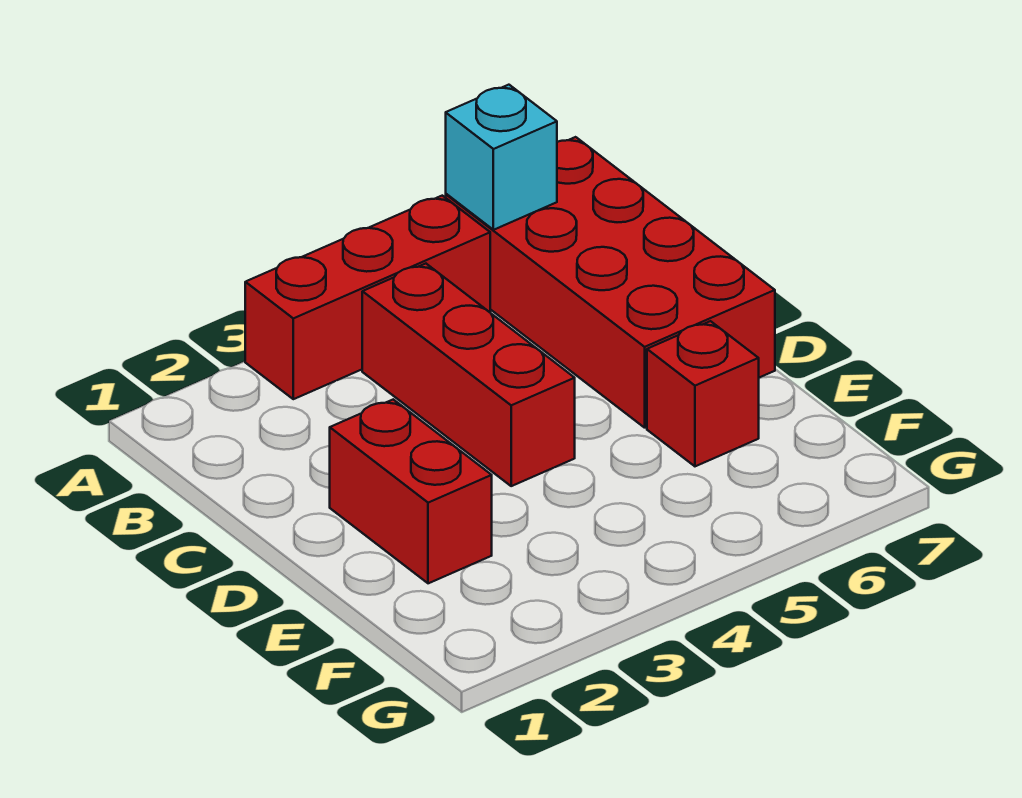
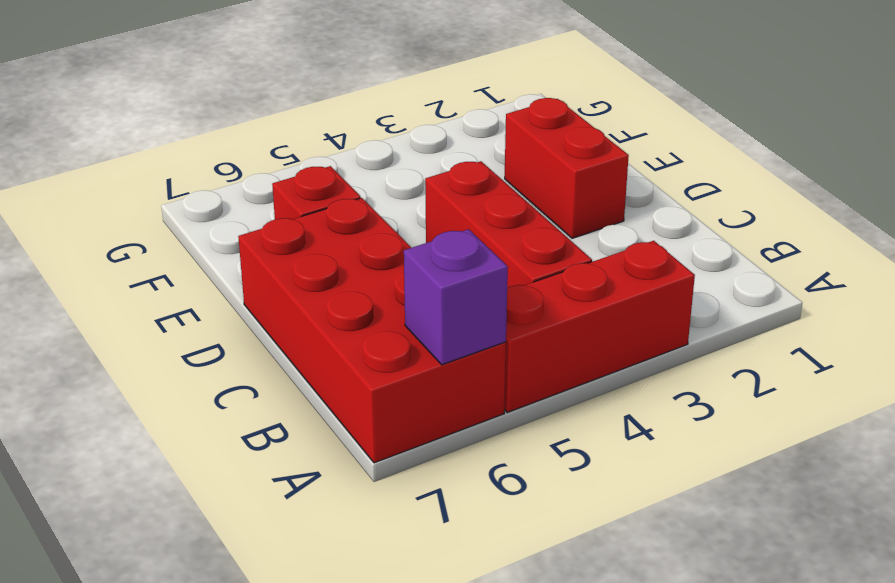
cyan 1x1 brick [446,85,557,230] -> purple 1x1 brick [404,229,508,365]

